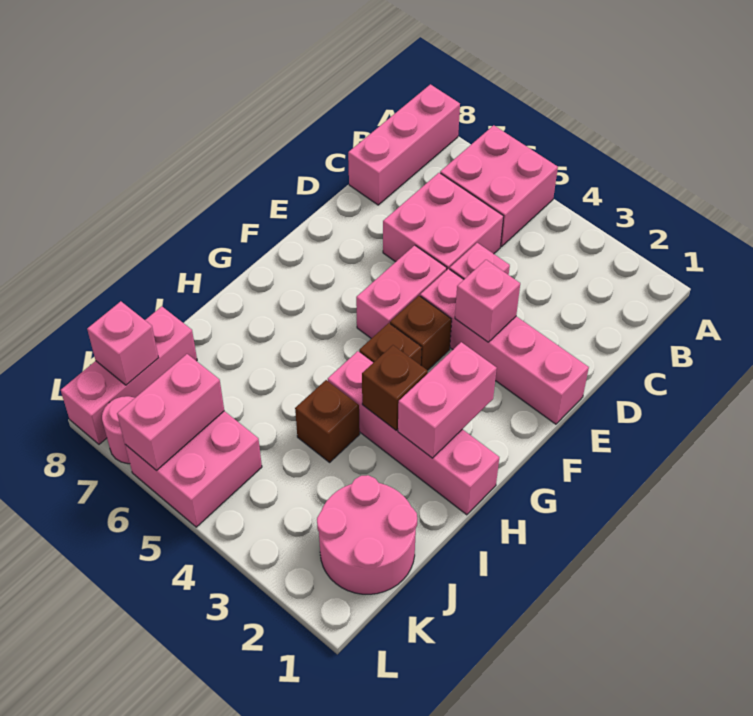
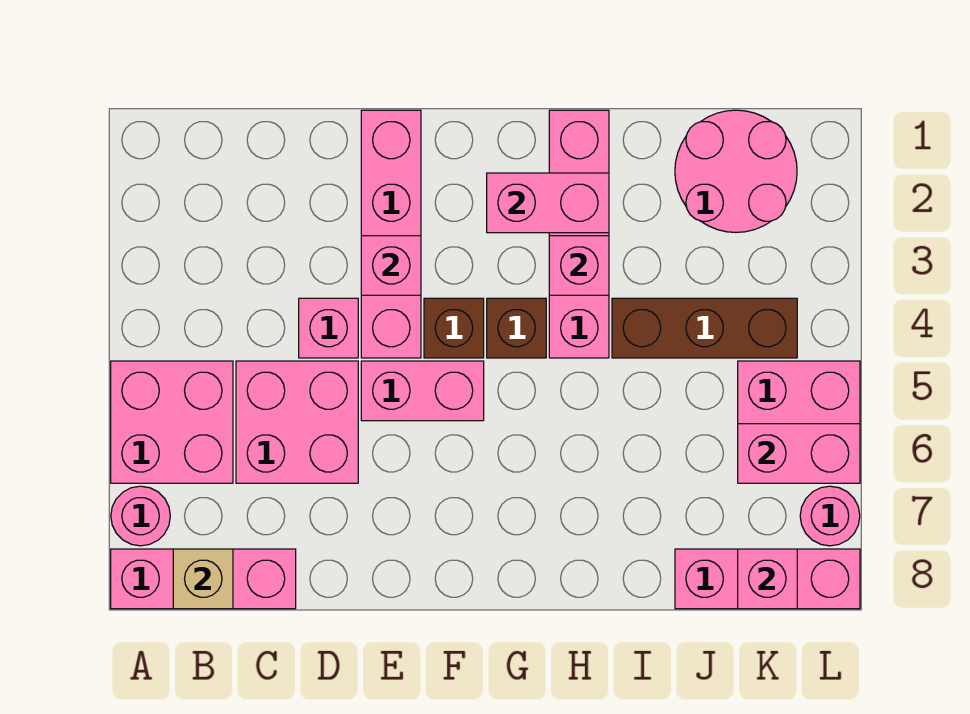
none -> pink 1x1 round brick [111,486,170,546]
none -> tan 1x1 brick [173,549,233,609]
brown 1x1 brick [362,345,428,430] -> pink 1x1 brick [549,236,609,295]
brown 1x1 brick [295,380,360,462] -> brown 1x3 brick [612,298,797,358]

